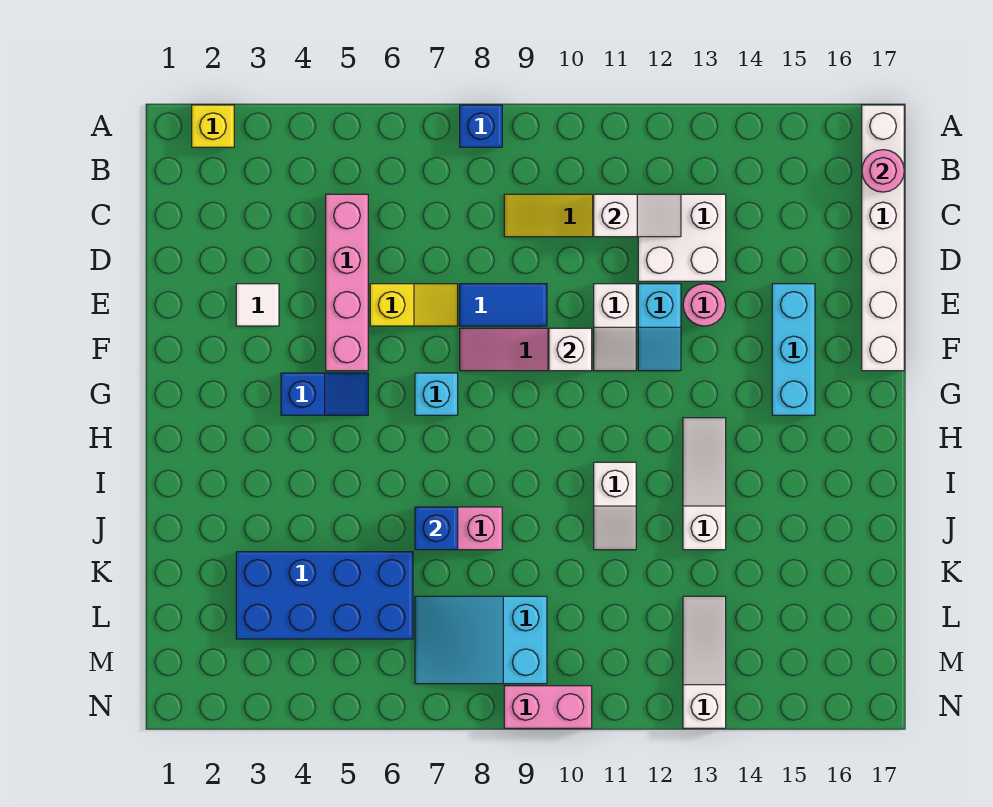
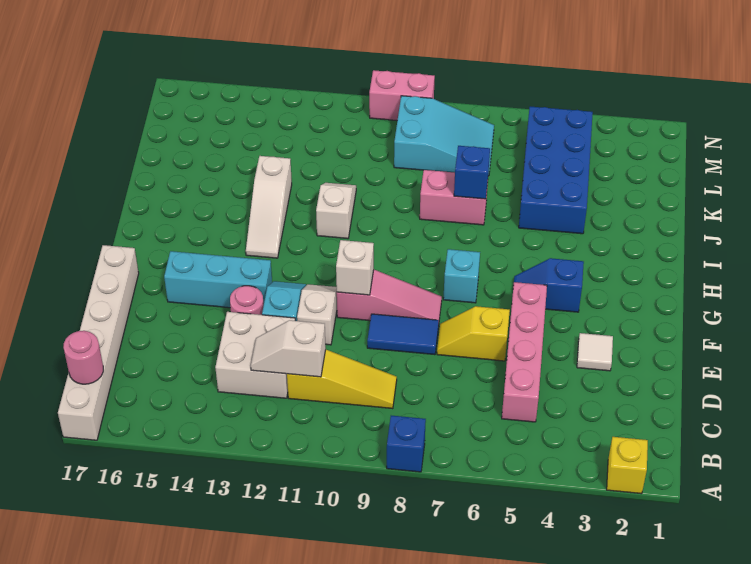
cyan 1x3 brick [772,284,815,415] -> cyan 1x3 brick turned to [164,251,272,308]
blue 2x4 brick [236,552,413,639] -> blue 2x4 brick turned to [519,106,593,234]
white 1x3 slope [683,596,726,728] -> none

